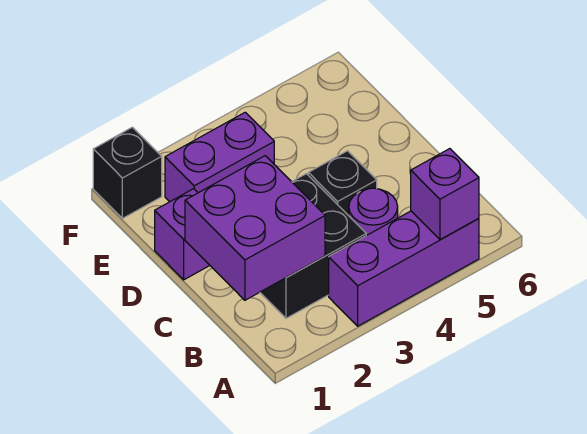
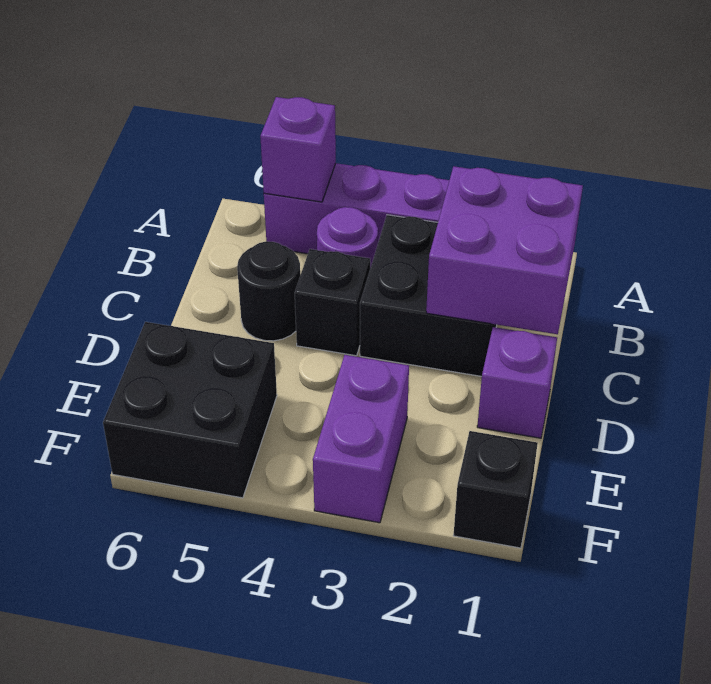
none -> black 1x1 round brick [237,241,300,341]
purple 1x2 brick [165,112,274,202] -> purple 1x2 brick turned to [313,355,409,523]
none -> black 2x2 brick [103,322,277,498]

